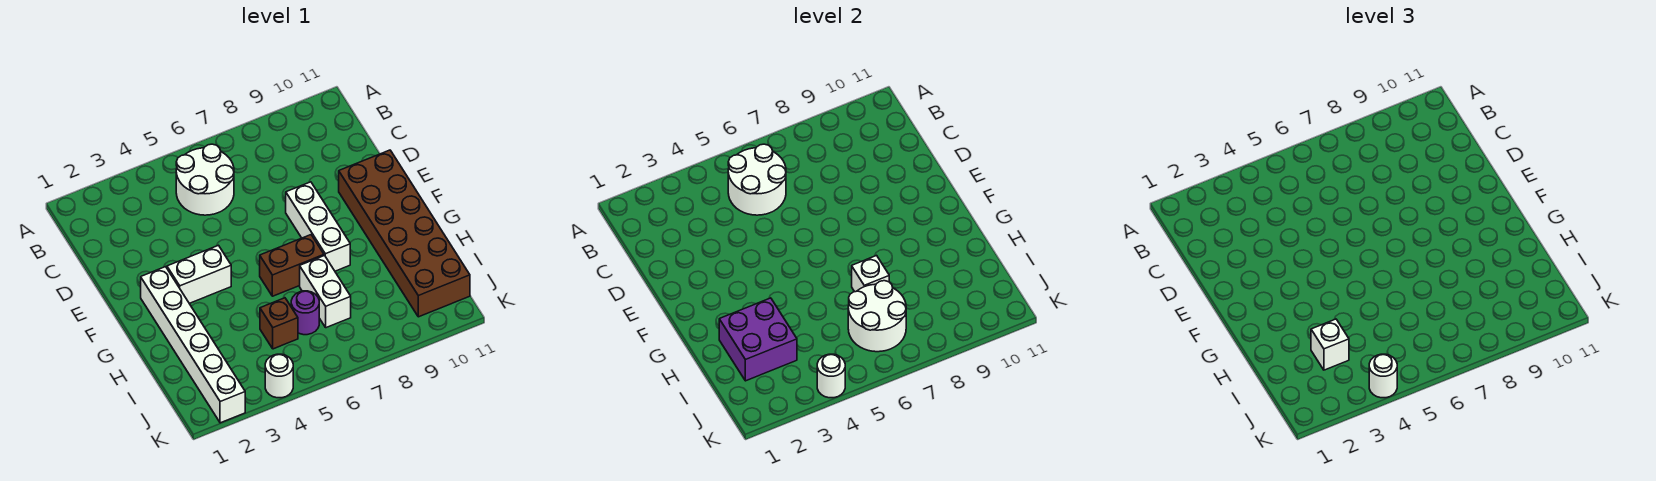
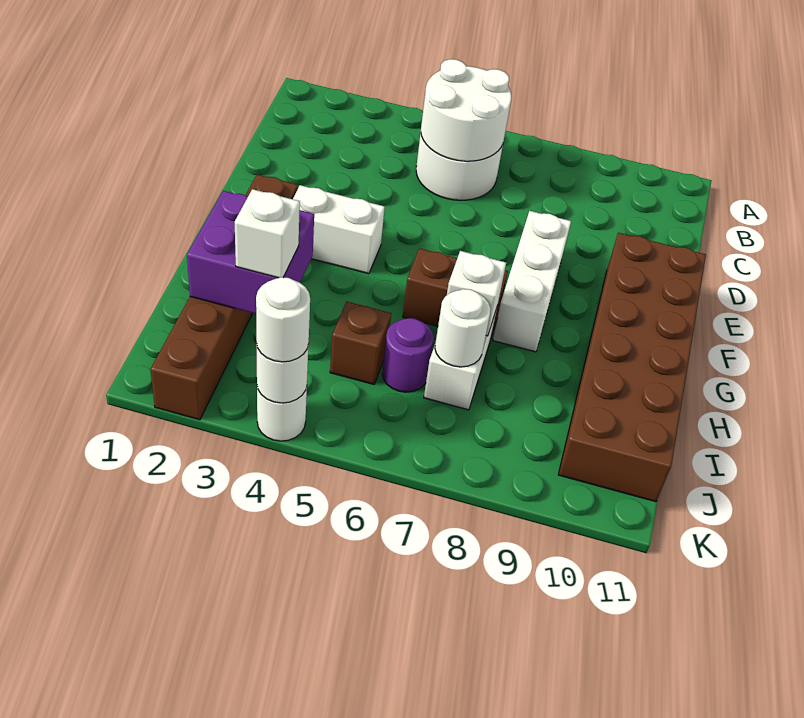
white 1x6 brick [141,267,245,423] -> brown 1x6 brick [151,174,298,420]
white 2x2 round brick [848,281,906,352] -> white 1x1 round brick [435,289,491,367]

